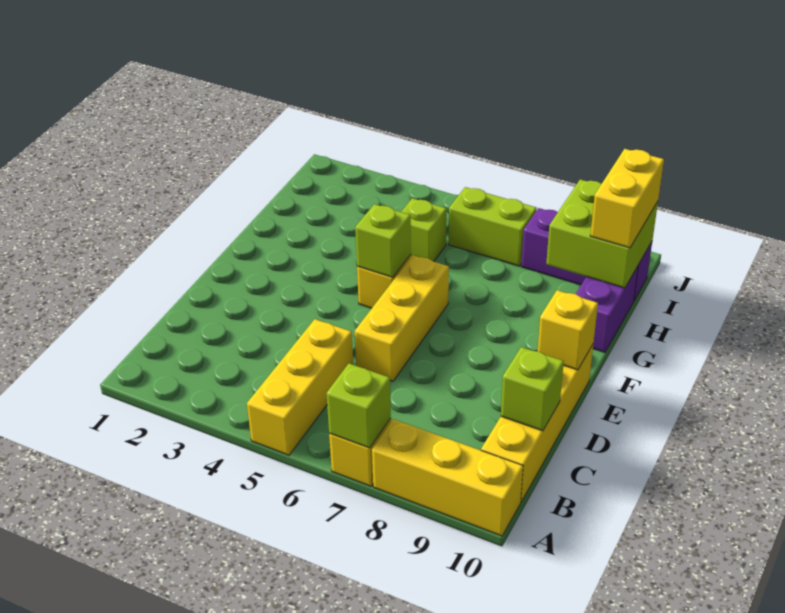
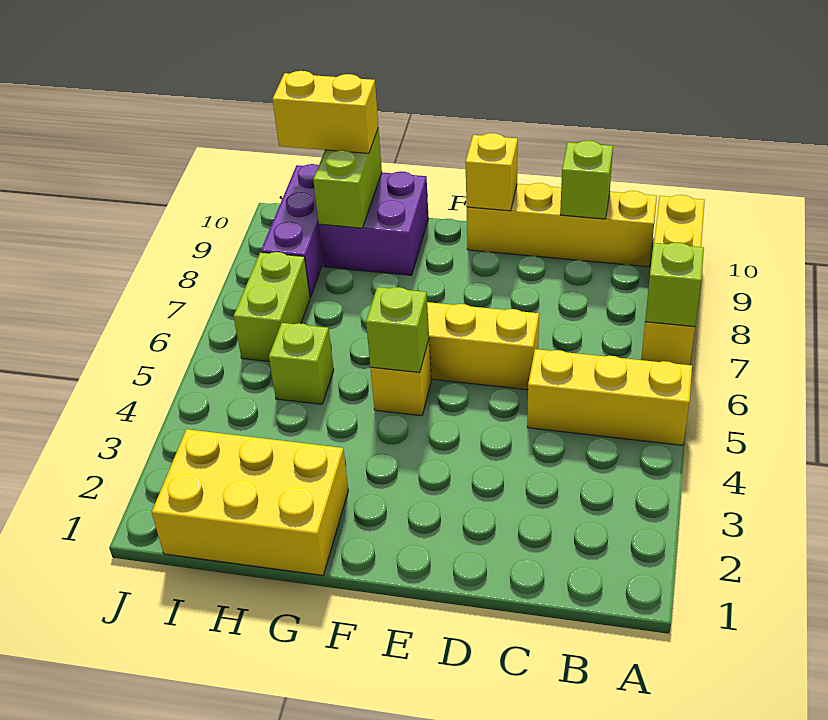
none -> yellow 2x3 brick [152,429,348,575]
purple 1x2 brick [576,265,639,352] -> purple 2x2 brick [319,171,429,275]
lime 2x2 brick [546,179,658,288] -> lime 1x2 brick [313,128,382,228]

